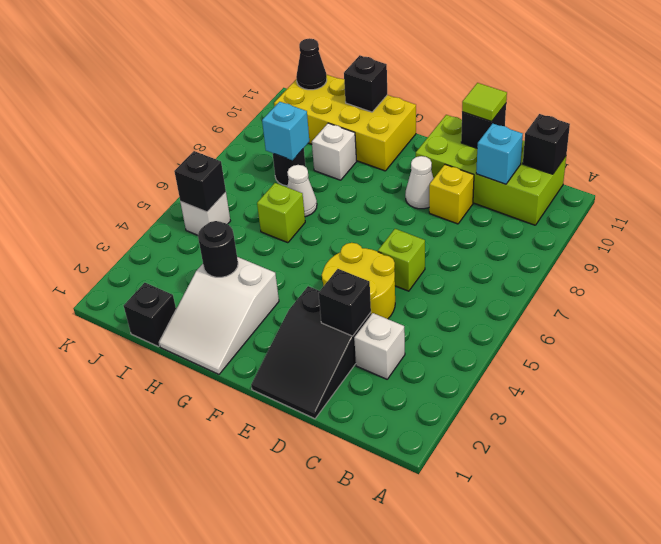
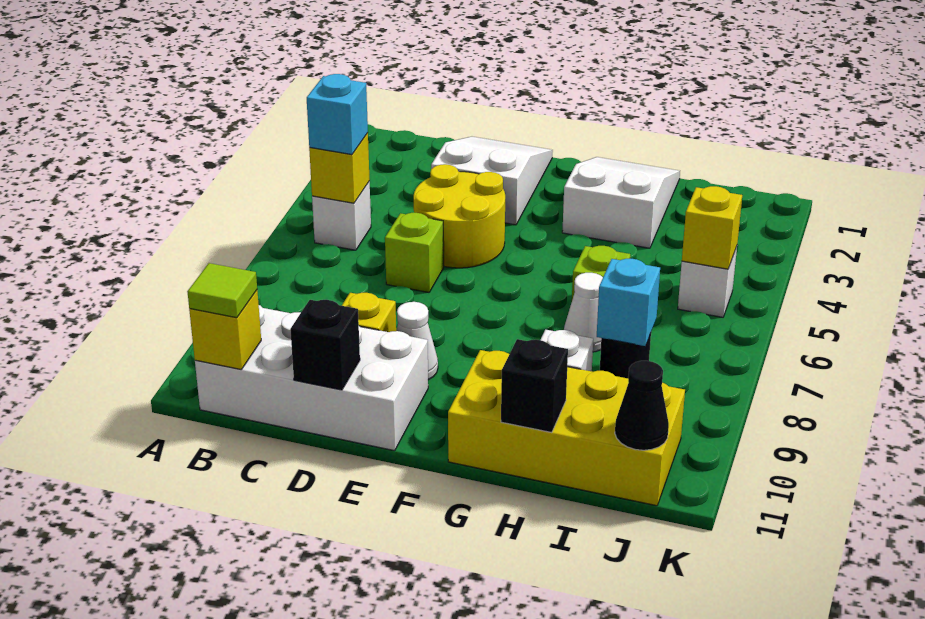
none -> yellow 1x1 brick [309,133,370,203]
lime 2x4 brick [416,115,566,225] -> white 2x4 brick [195,305,428,451]
black 1x1 brick [523,114,570,174] -> yellow 1x1 brick [189,290,261,370]
white 1x1 brick [354,313,405,379] -> white 1x1 brick moved to [312,181,371,250]
cyan 1x1 brick [476,124,523,184] -> cyan 1x1 brick moved to [307,74,368,155]
black 2x3 slope [251,286,371,419] -> white 2x3 slope [431,137,553,225]
black 1x1 brick [319,269,371,336] -> none
lime 1x1 tile [462,83,507,121] -> lime 1x1 tile moved to [187,263,257,318]
black 1x1 round brick [198,221,238,277] -> none
black 1x1 brick [124,283,176,347] -> none
black 1x1 brick [174,151,226,212] -> yellow 1x1 brick [682,186,742,269]

